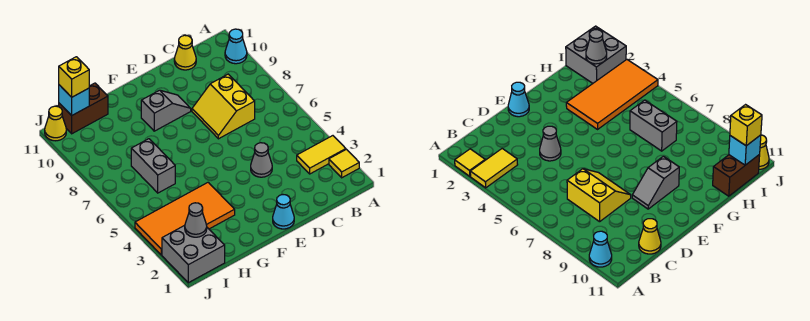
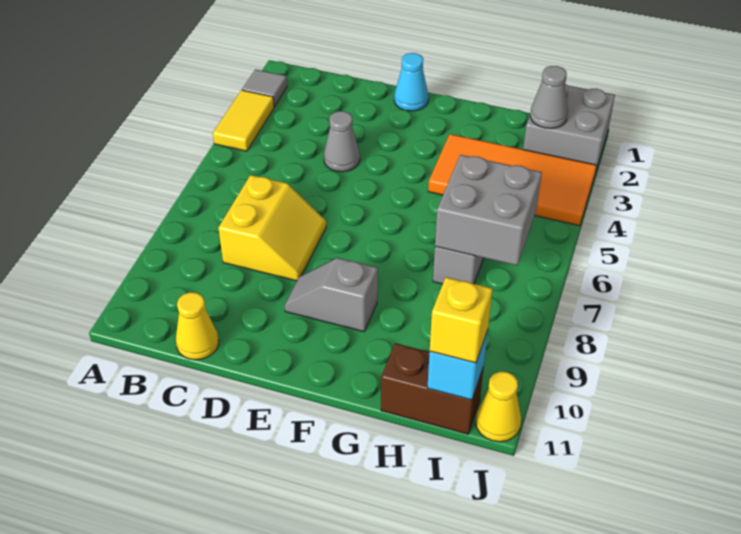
yellow 1x1 tile [329,149,359,178] -> grey 1x1 tile [242,69,287,107]
yellow 1x2 tile [297,136,346,174] -> yellow 1x2 tile turned to [213,90,274,151]
cyan 1x1 cone [225,29,247,64] -> none
none -> grey 2x2 brick [435,155,542,265]

